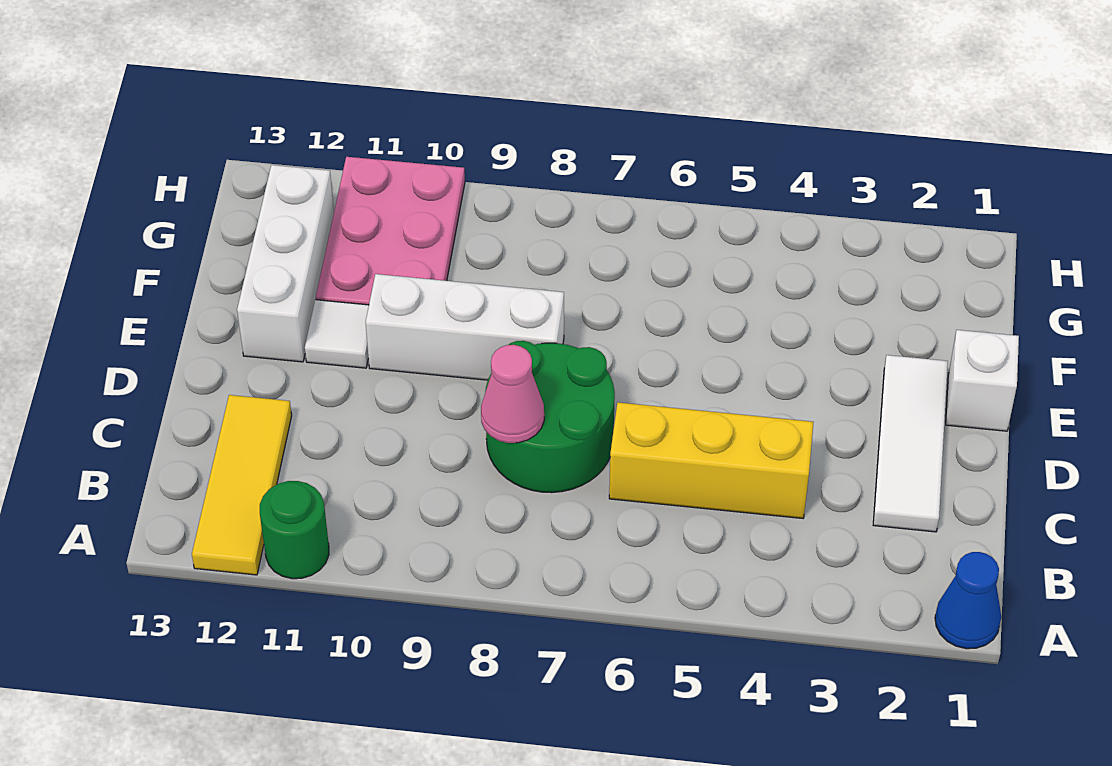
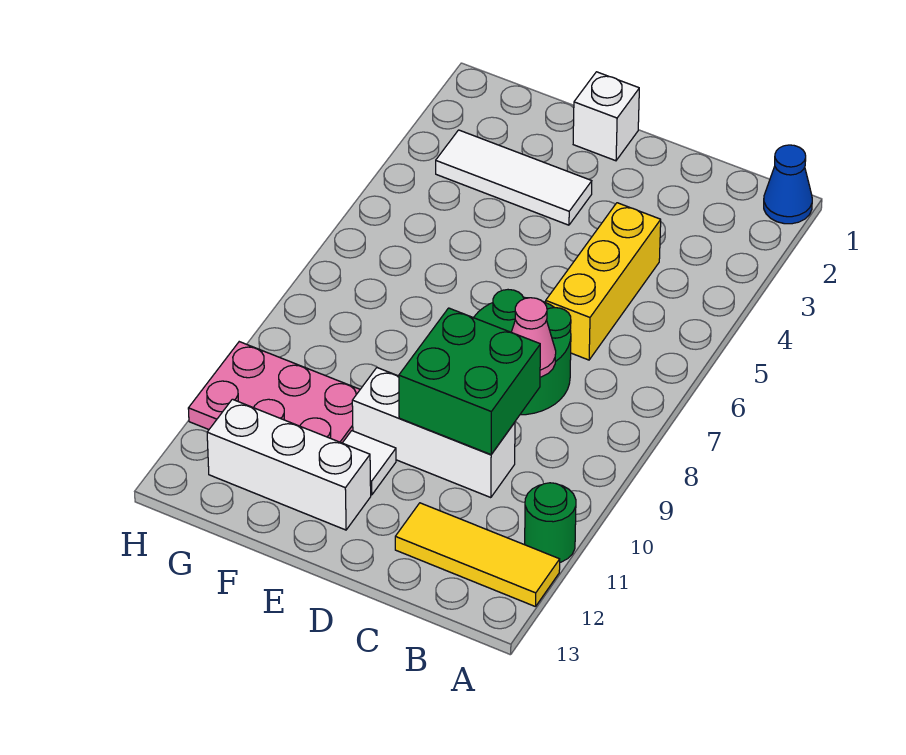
white 1x3 tile [873,355,948,532] -> white 1x3 tile moved to [436,130,592,225]
none -> green 2x2 brick [399,308,540,454]
white 1x3 brick [366,274,564,380] -> white 1x3 brick turned to [352,368,515,498]

